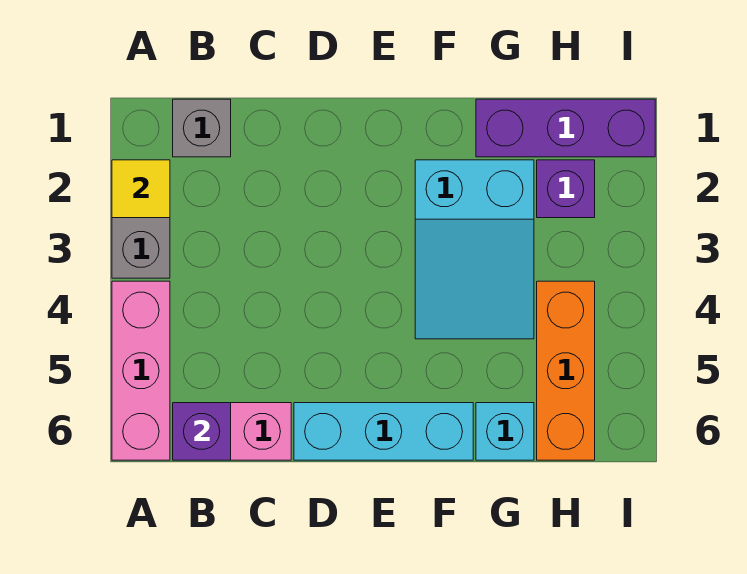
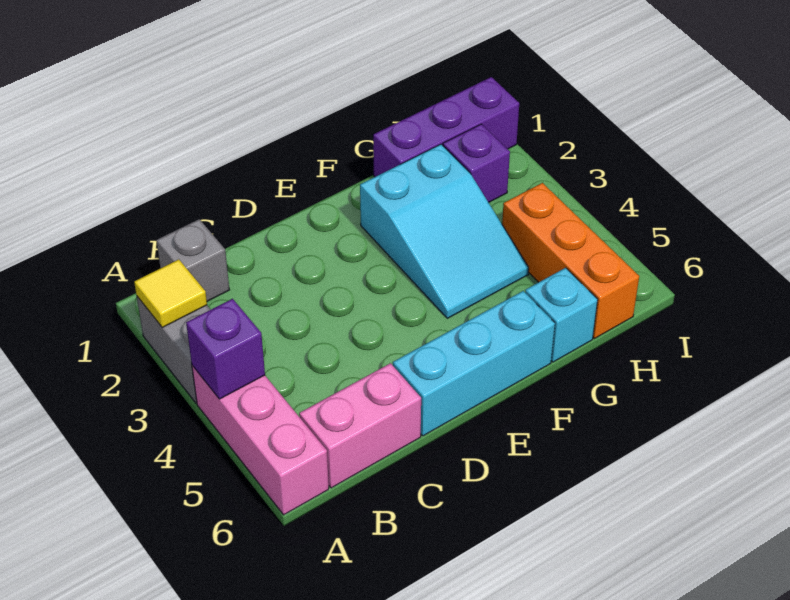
purple 1x1 brick [173,403,231,460] -> purple 1x1 brick moved to [186,299,265,399]

